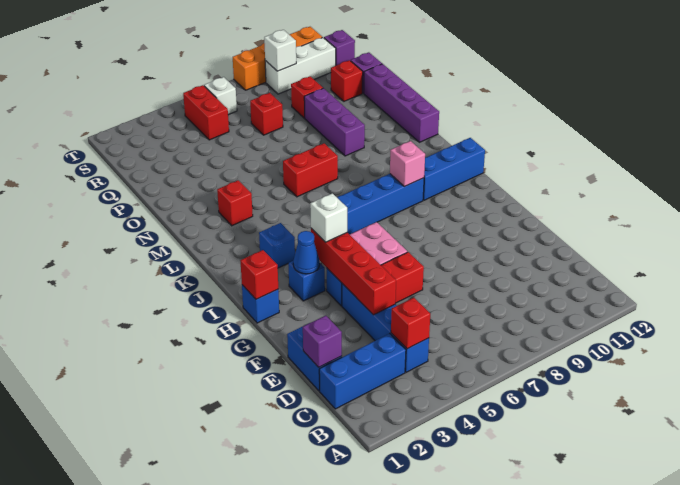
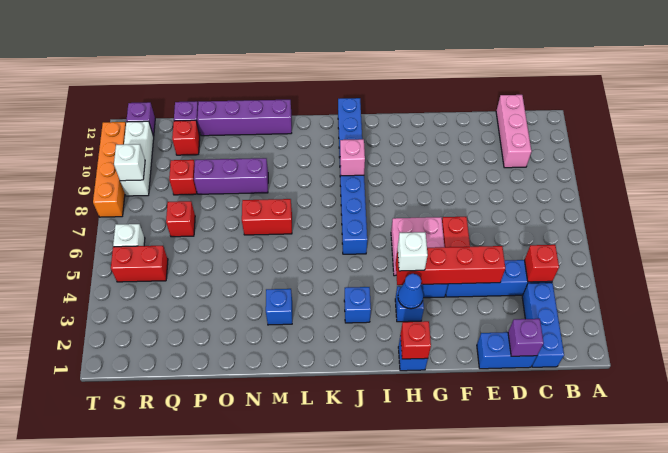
none -> pink 1x3 brick [496,95,532,168]
red 1x1 brick [217,180,253,226] -> blue 1x1 brick [266,289,292,325]
red 1x2 brick [283,143,338,197] -> red 1x2 brick turned to [242,199,292,235]

